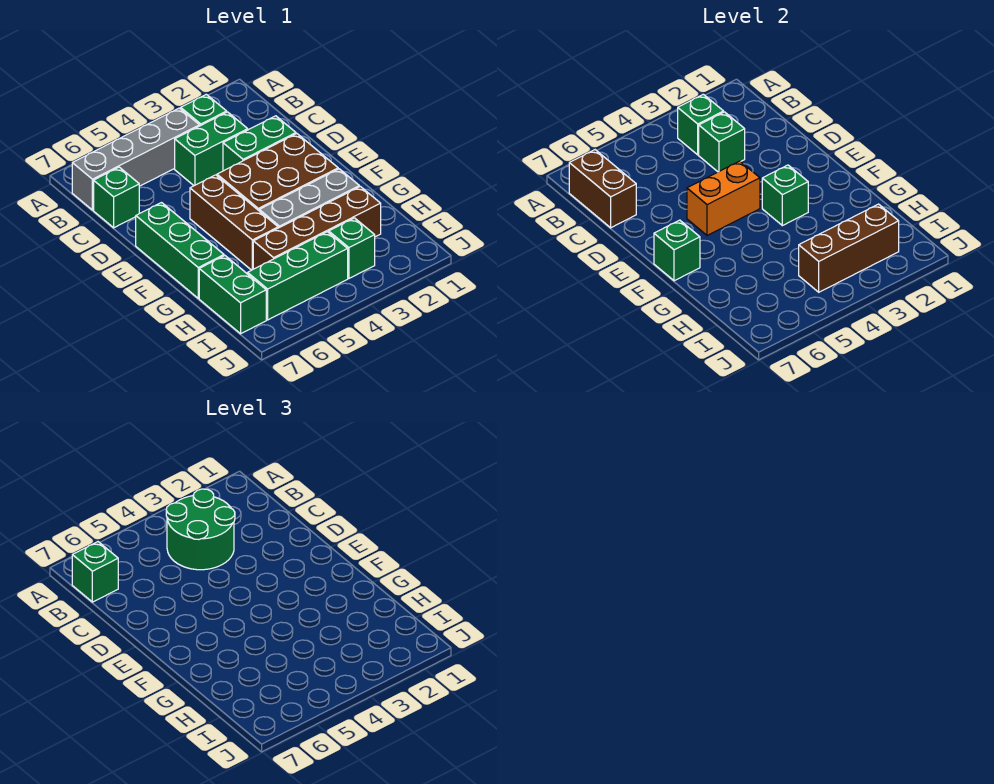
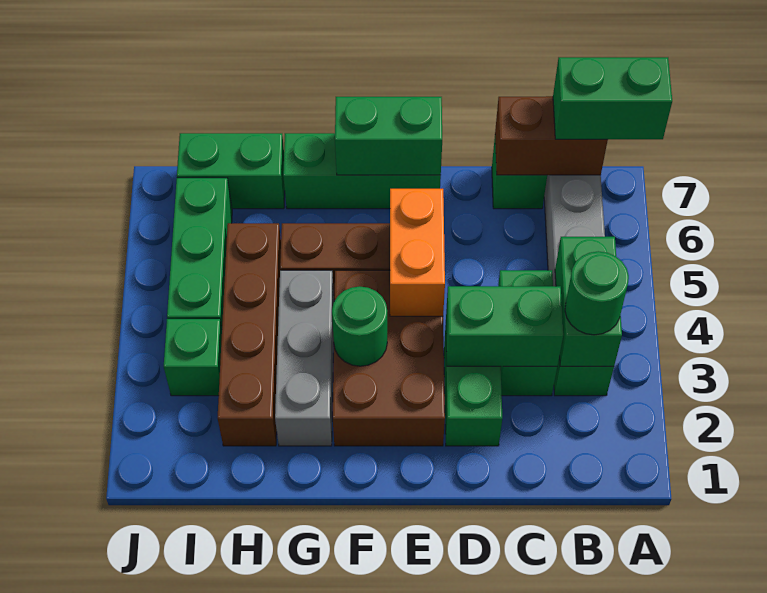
green 1x1 brick [678,94,724,155] -> green 1x2 brick [555,237,622,366]
green 2x2 round brick [166,489,235,570] -> green 1x1 round brick [565,251,629,335]
green 1x1 brick [72,542,118,602] -> green 1x2 brick [553,57,672,140]
green 1x1 brick [699,112,745,172] -> green 1x2 brick [446,286,563,367]
green 1x1 brick [762,165,808,226] -> green 1x1 round brick [332,286,387,366]
green 1x1 brick [654,220,700,281] -> green 1x2 brick [335,97,442,175]
brown 1x3 brick [799,204,899,292] -> none

